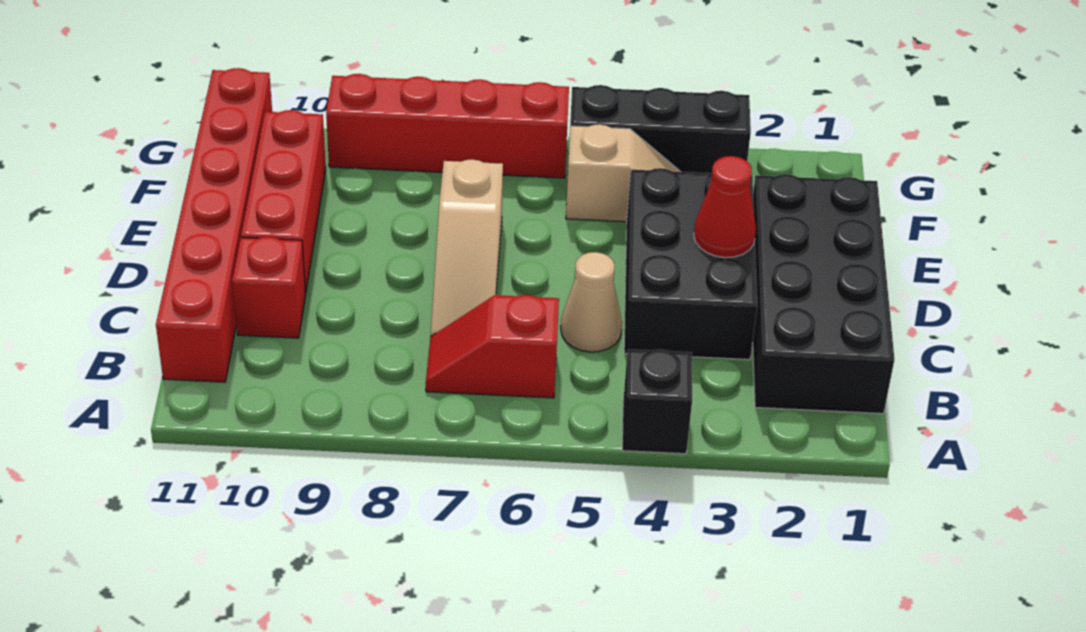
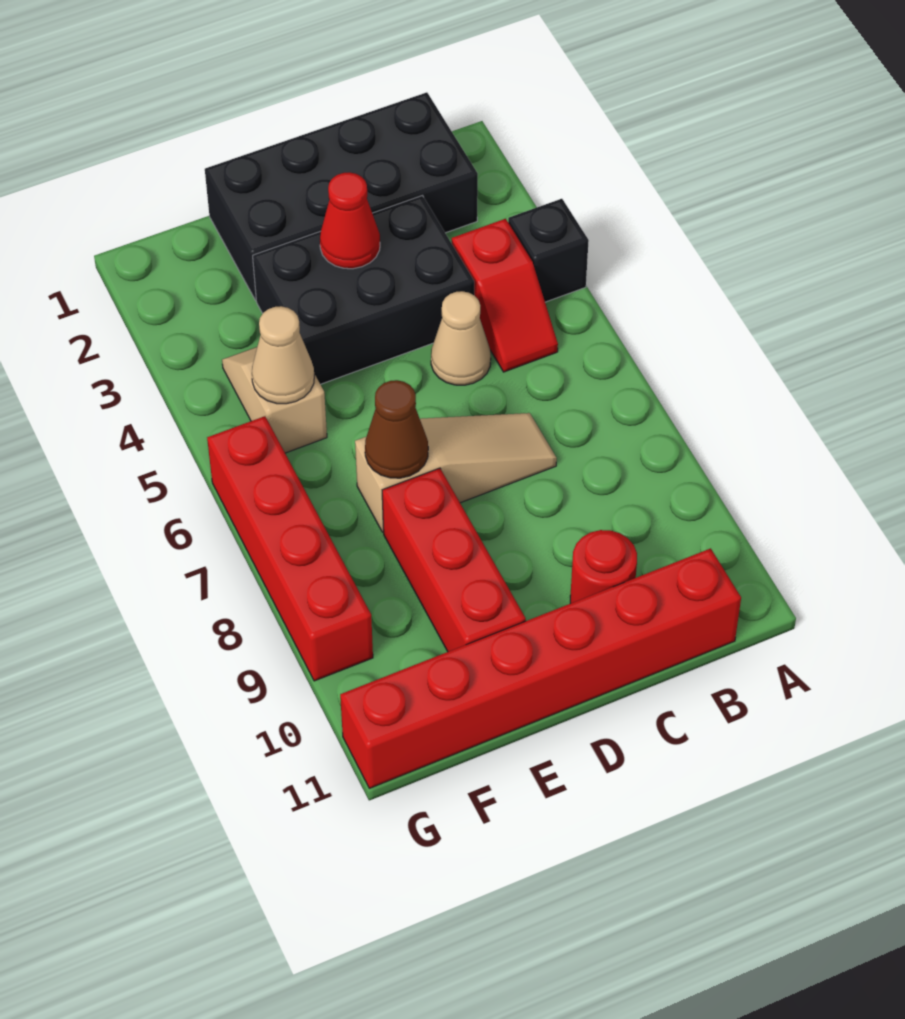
red 1x2 slope [426,295,559,398] -> red 1x2 slope moved to [452,219,558,372]
red 1x1 brick [232,237,306,338] -> red 1x1 round brick [570,530,637,603]
red 1x3 brick [241,110,326,292] -> red 1x3 brick turned to [382,468,526,652]
none -> brown 1x1 cone [365,380,428,478]
none -> tan 1x1 cone [252,306,314,404]
black 1x3 brick [569,85,751,173] -> none

